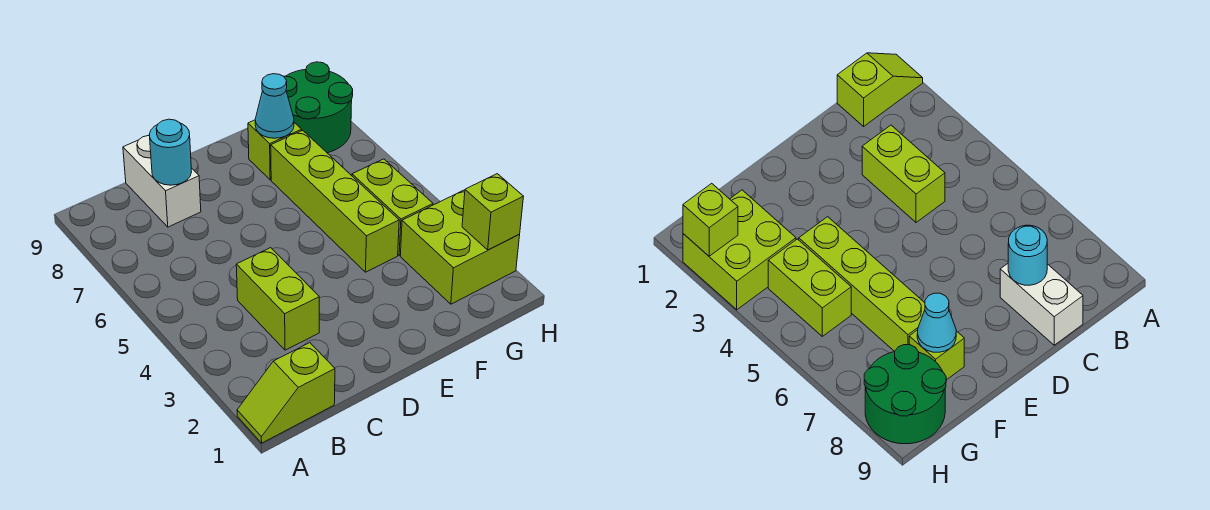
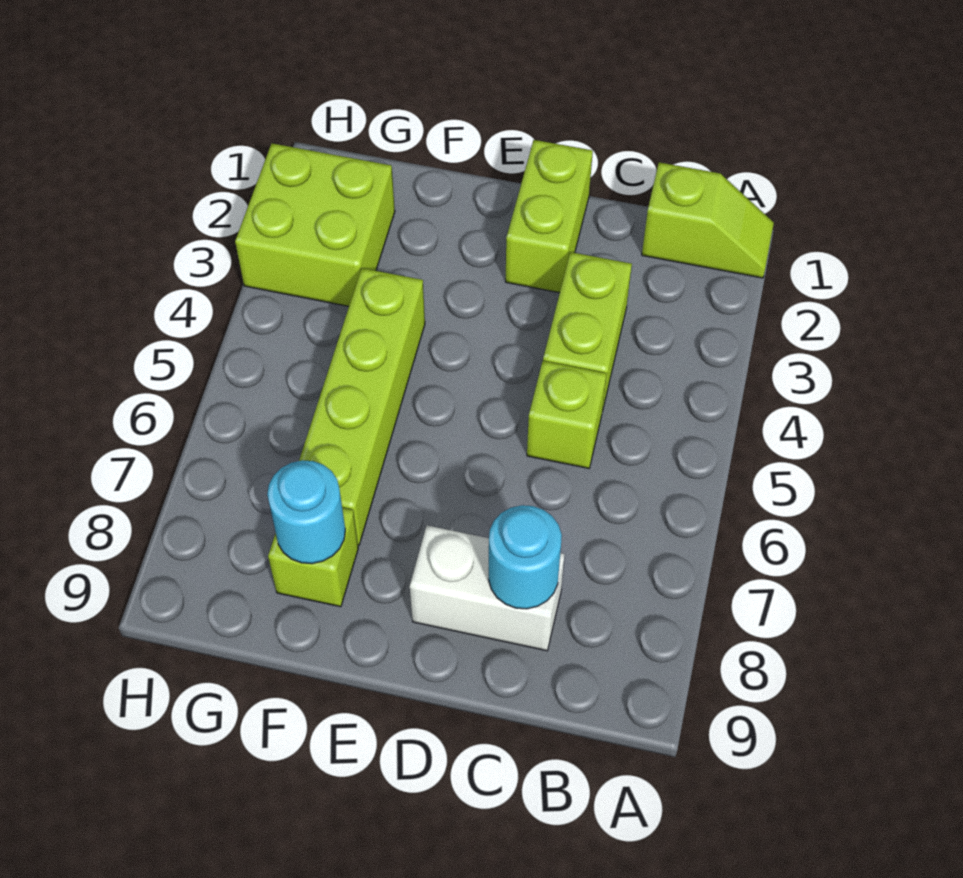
white 1x2 brick [123,135,201,227] -> white 1x2 brick turned to [410,525,565,651]
cyan 1x1 cone [255,74,294,138] -> cyan 1x1 round brick [267,460,345,564]
lime 1x2 brick [352,159,433,255] -> lime 1x2 brick moved to [505,140,593,293]
green 2x2 round brick [284,62,353,153] -> none
lime 1x1 brick [462,174,523,250] -> lime 1x1 brick moved to [527,361,607,468]

